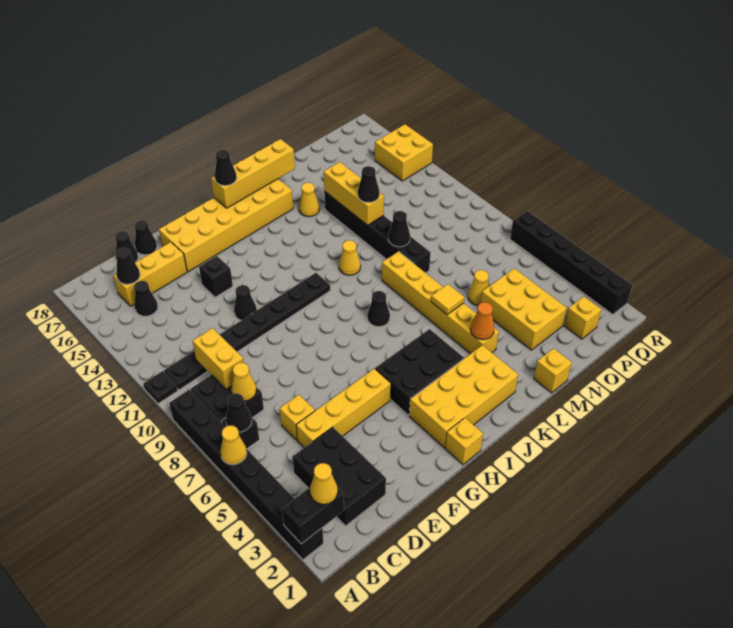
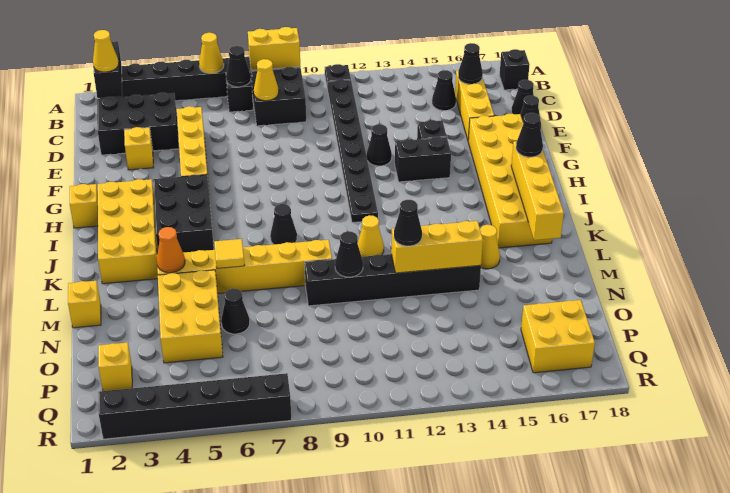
none -> black 1x1 brick [499,49,530,90]
yellow 1x2 brick [193,328,244,389] -> yellow 1x2 brick moved to [248,27,300,70]
yellow 1x1 brick [280,395,315,441] -> yellow 1x1 brick moved to [124,127,154,170]
none -> black 1x2 brick [395,137,451,182]
yellow 2x3 brick [481,268,567,350] -> yellow 2x3 brick turned to [158,270,223,363]
yellow 1x1 cone [468,270,489,305] -> black 1x1 cone [221,288,250,334]
yellow 2x2 brick [375,124,433,181] -> yellow 2x2 brick moved to [521,300,595,373]

